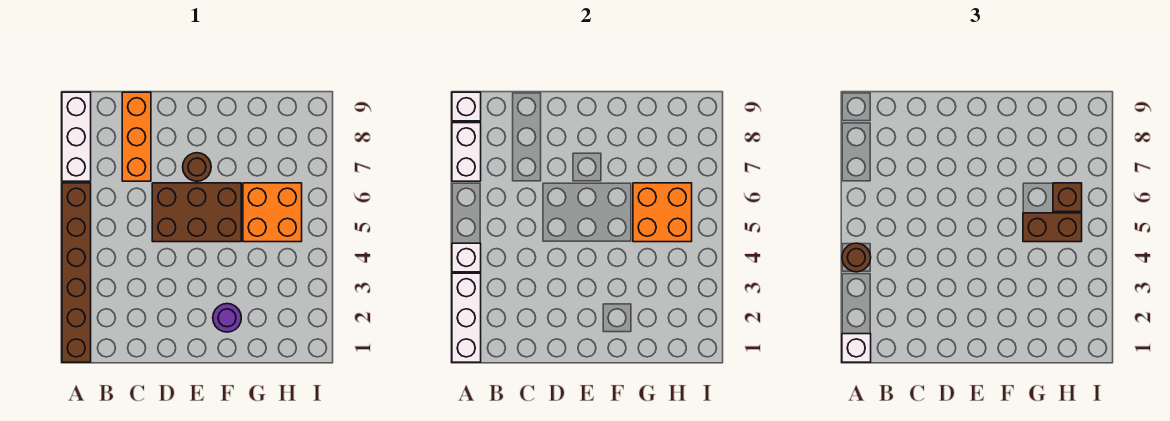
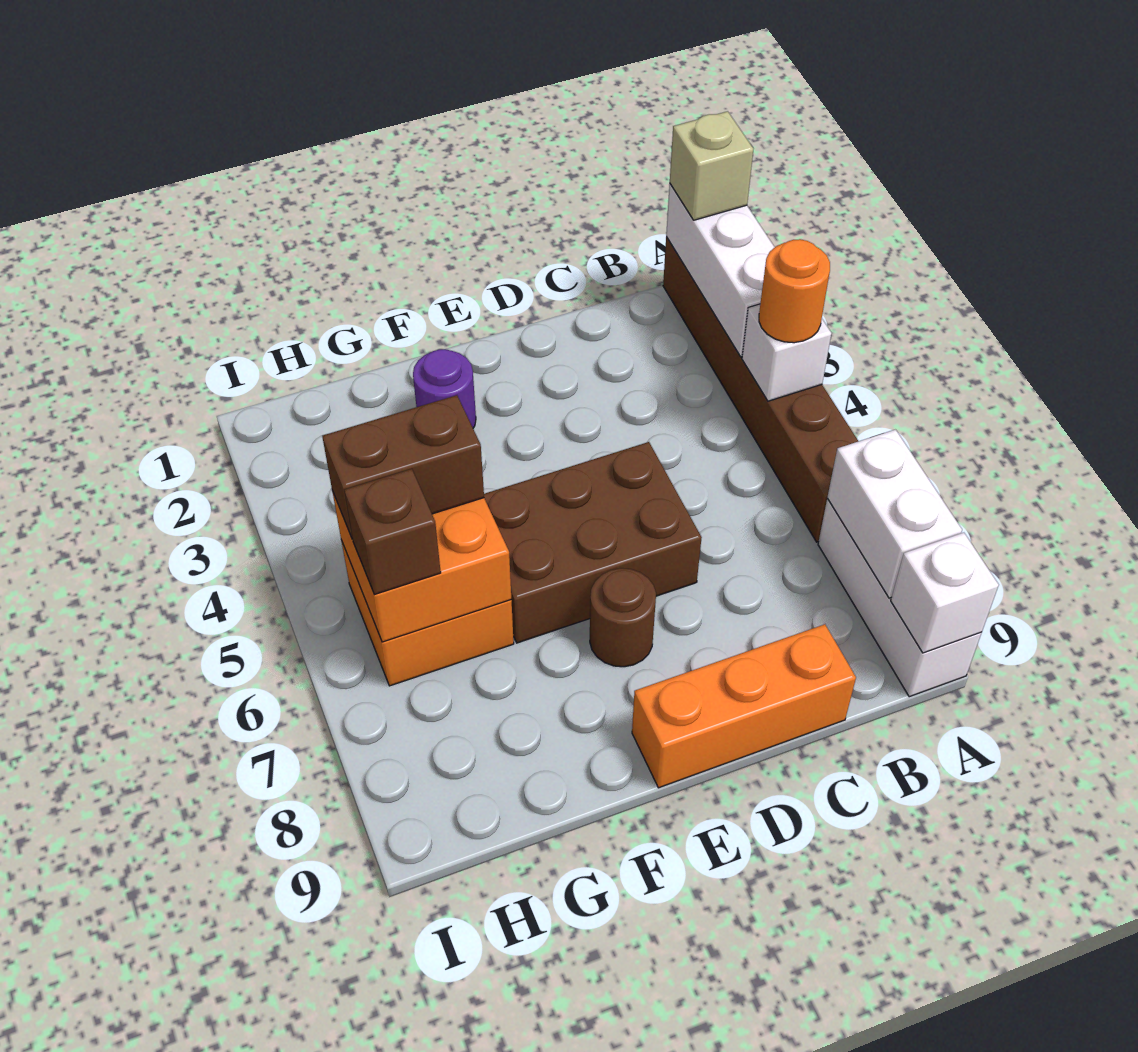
white 1x1 brick [842,334,871,362] -> tan 1x1 brick [670,111,753,220]
brown 1x1 round brick [842,243,871,272] -> orange 1x1 round brick [759,239,830,343]
orange 1x3 brick [122,92,151,181] -> orange 1x3 brick turned to [632,624,856,788]

